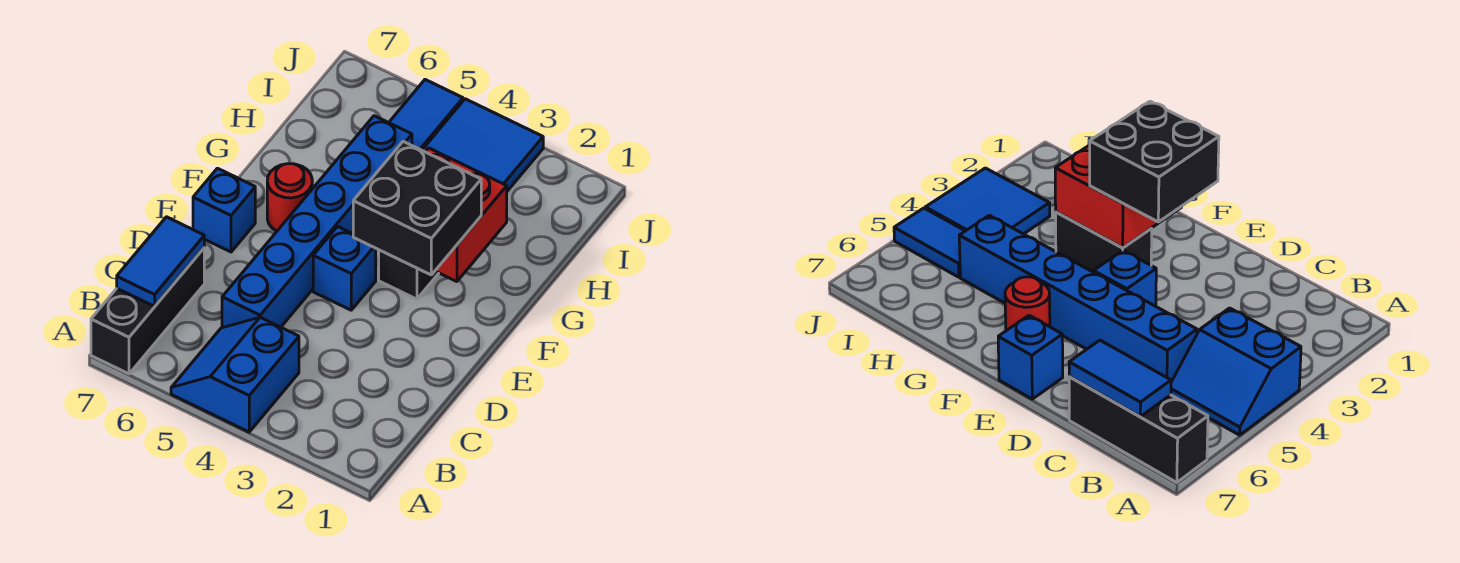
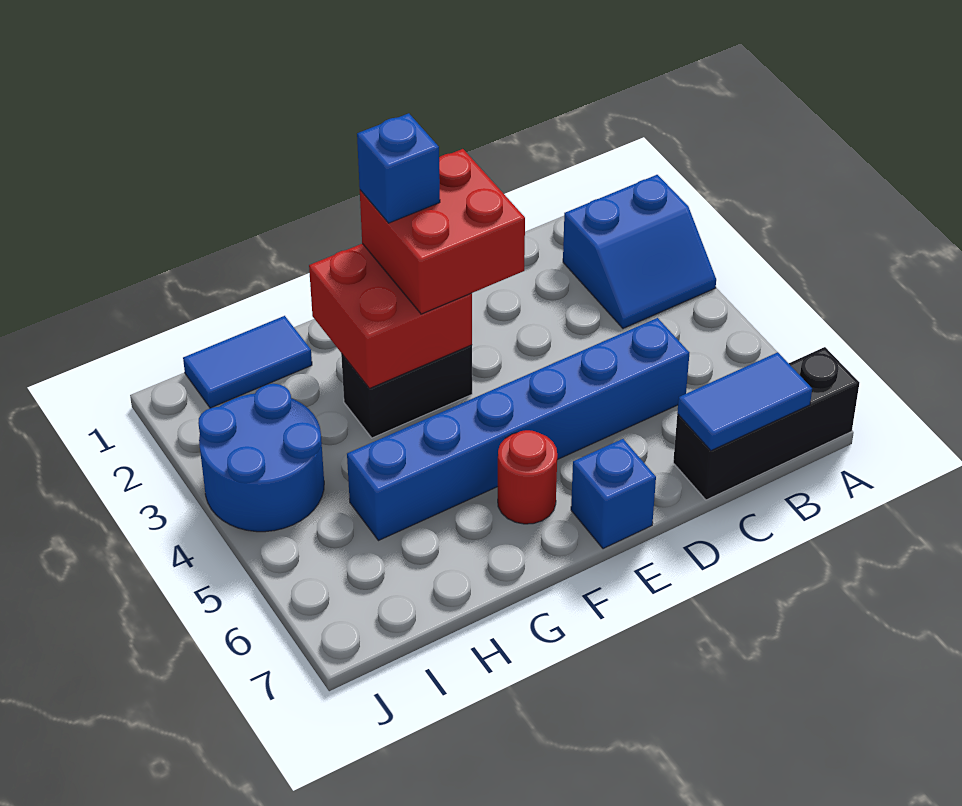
blue 2x2 slope [171,317,299,432] -> blue 2x2 slope moved to [563,175,716,328]
black 2x2 brick [353,141,481,275] -> red 2x2 brick [360,149,525,314]
blue 1x1 brick [313,227,376,310] -> blue 1x1 brick moved to [357,113,440,223]
blue 2x2 tile [422,99,543,191] -> blue 2x2 round brick [198,384,324,532]
blue 1x2 tile [389,80,463,150] -> blue 1x2 tile moved to [183,316,312,408]

